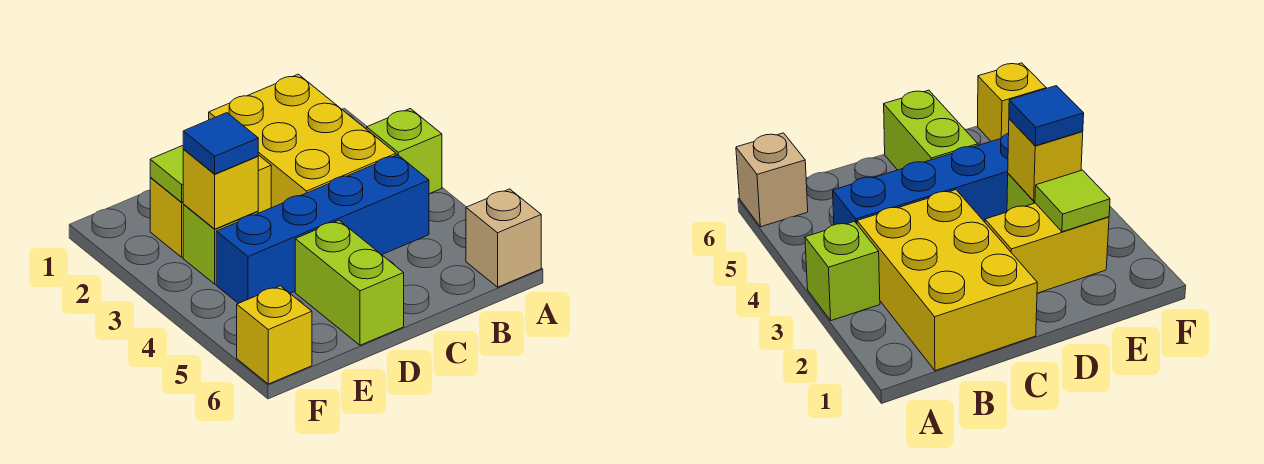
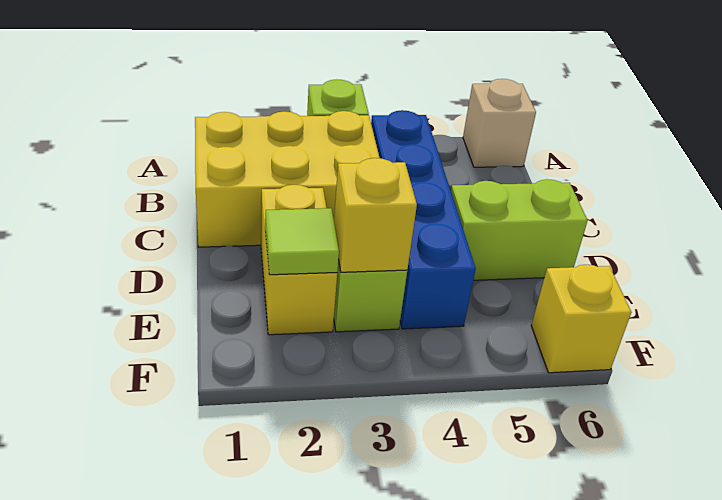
blue 1x1 tile [183,113,258,174] -> none

